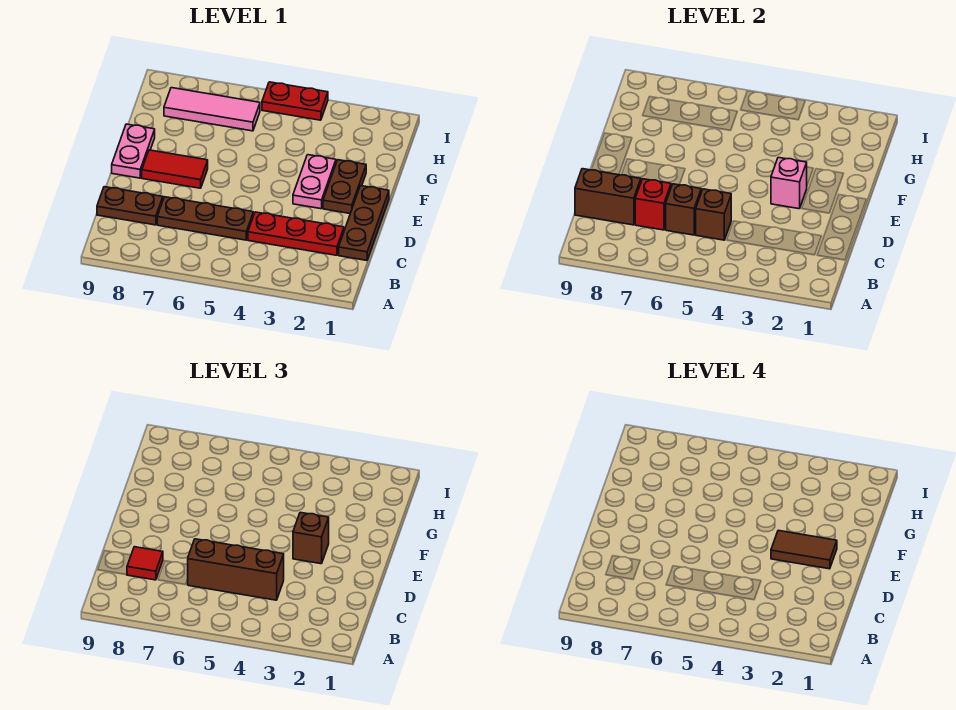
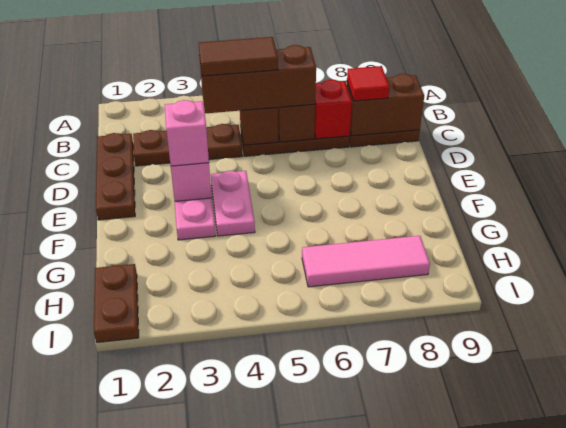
red 1x3 plate [248,212,344,255] -> brown 1x3 plate [133,124,243,166]
brown 1x2 plate [323,160,366,213] -> brown 1x2 plate moved to [94,264,139,343]
brown 1x2 tile [771,530,837,569] -> brown 1x2 tile moved to [199,37,278,76]
brown 1x1 brick [293,512,329,564] -> pink 1x1 brick [165,100,209,166]
red 1x2 tile [142,150,208,188] -> none
pink 1x2 plate [112,124,155,178] -> pink 1x2 plate moved to [211,171,255,236]
red 1x2 plate [262,82,328,120] -> none

